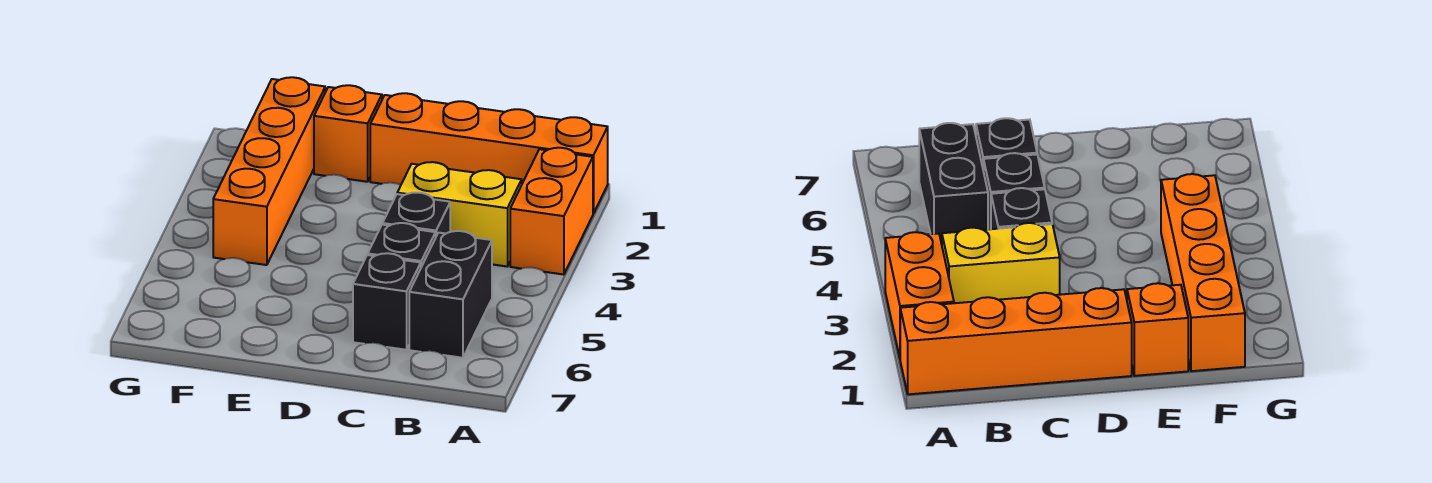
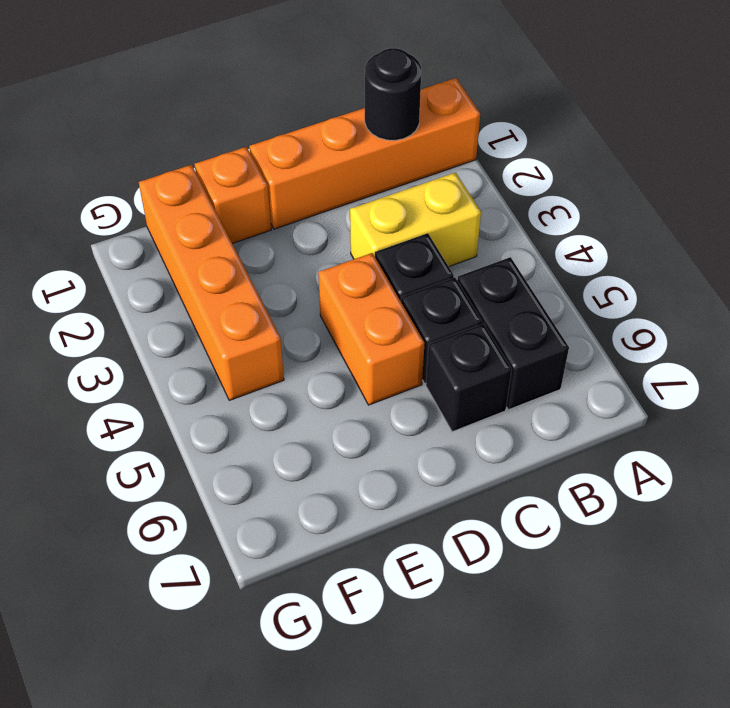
orange 1x2 brick [510,148,593,275] -> orange 1x2 brick moved to [318,253,425,405]
none -> black 1x1 round brick [365,48,421,140]

